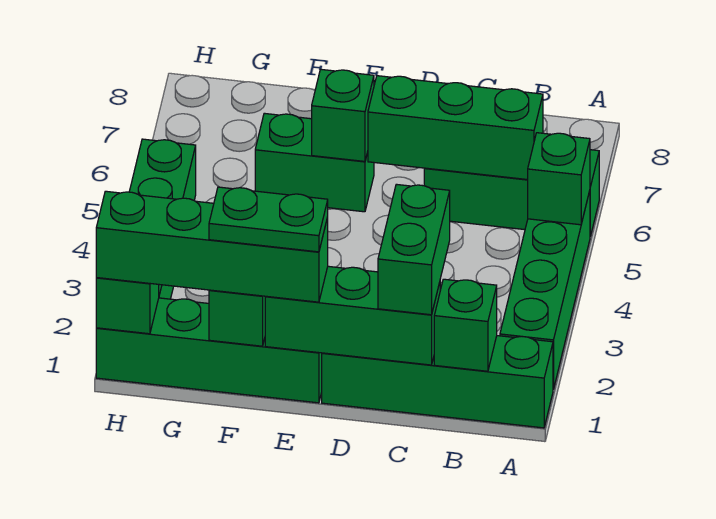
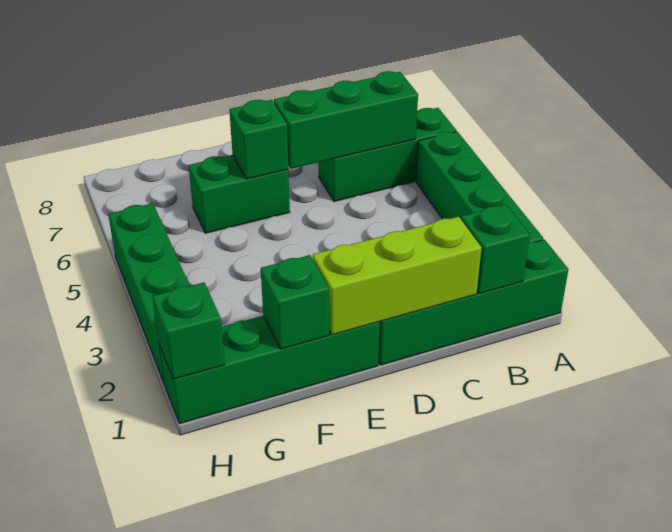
green 1x1 brick [528,133,590,225] -> none
green 1x3 brick [265,266,440,365] -> lime 1x3 brick [313,217,482,335]
green 1x2 brick [378,184,450,315] -> none
green 1x4 brick [96,191,328,302] -> none
green 1x2 plate [209,187,328,252] -> none

